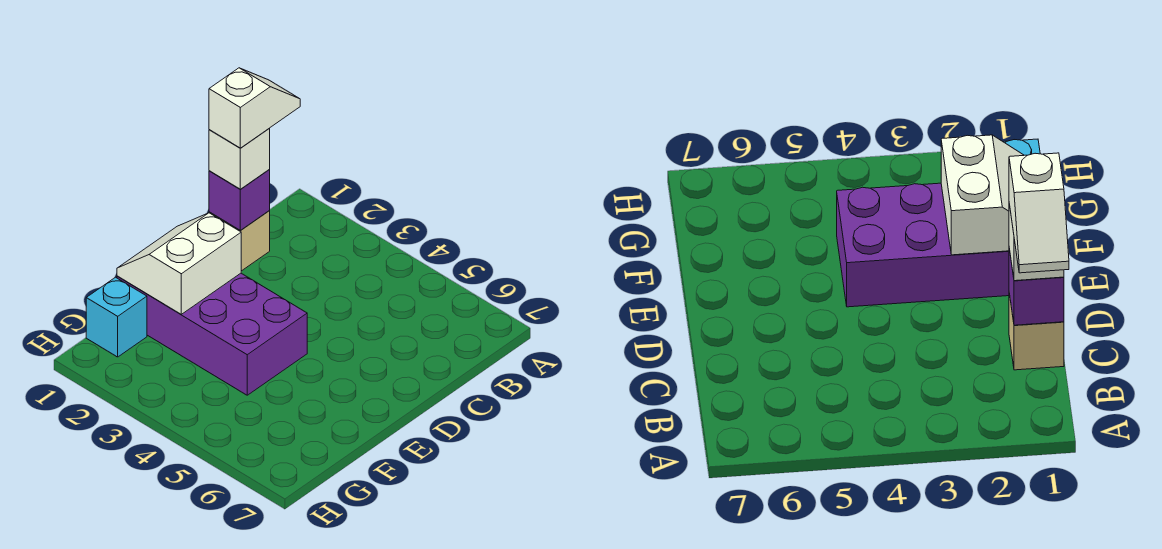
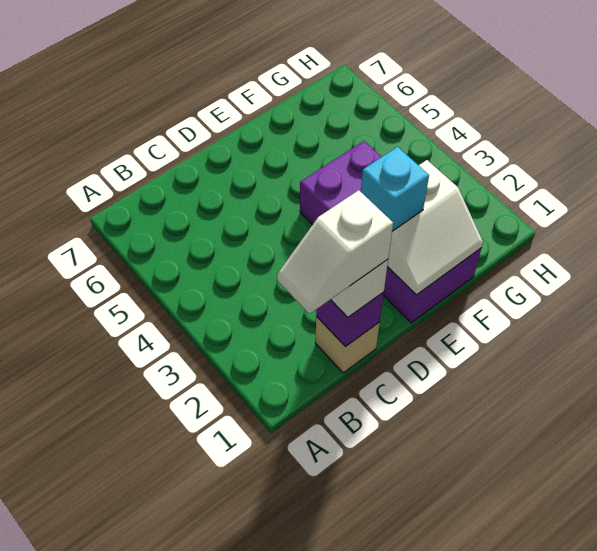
cyan 1x1 brick [86,277,147,357] -> cyan 1x1 brick moved to [361,147,429,231]

